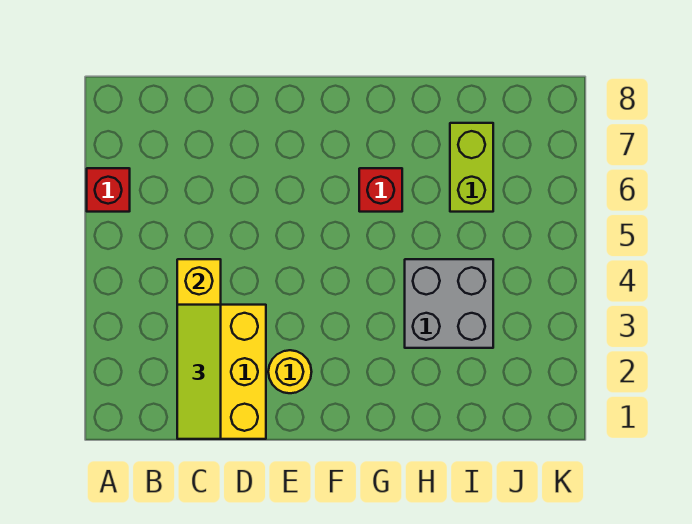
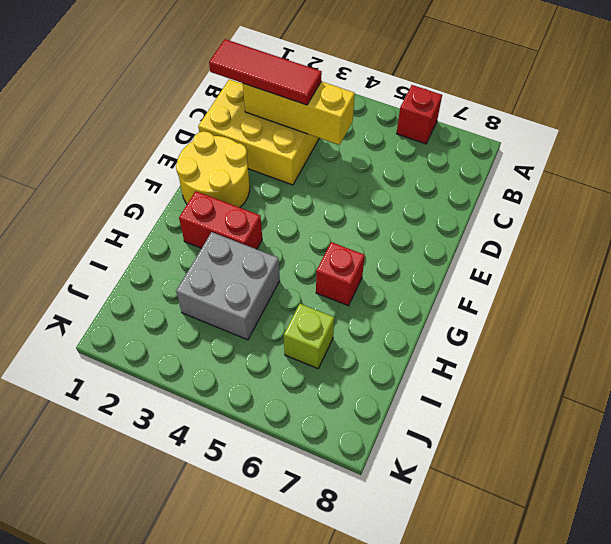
lime 1x3 tile [177,305,221,439] -> red 1x3 tile [209,39,322,105]
yellow 1x1 round brick [268,350,312,393] -> yellow 2x2 round brick [176,131,250,208]
none -> red 1x2 brick [179,191,262,249]
lime 1x2 brick [450,123,493,212] -> lime 1x1 brick [284,304,334,369]

